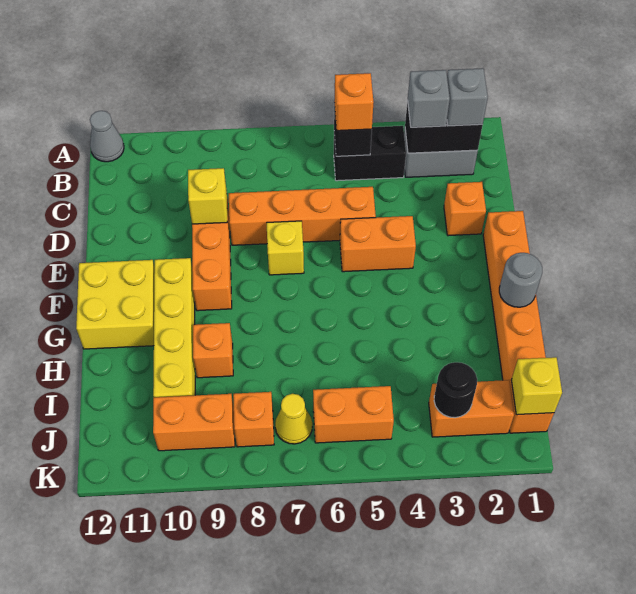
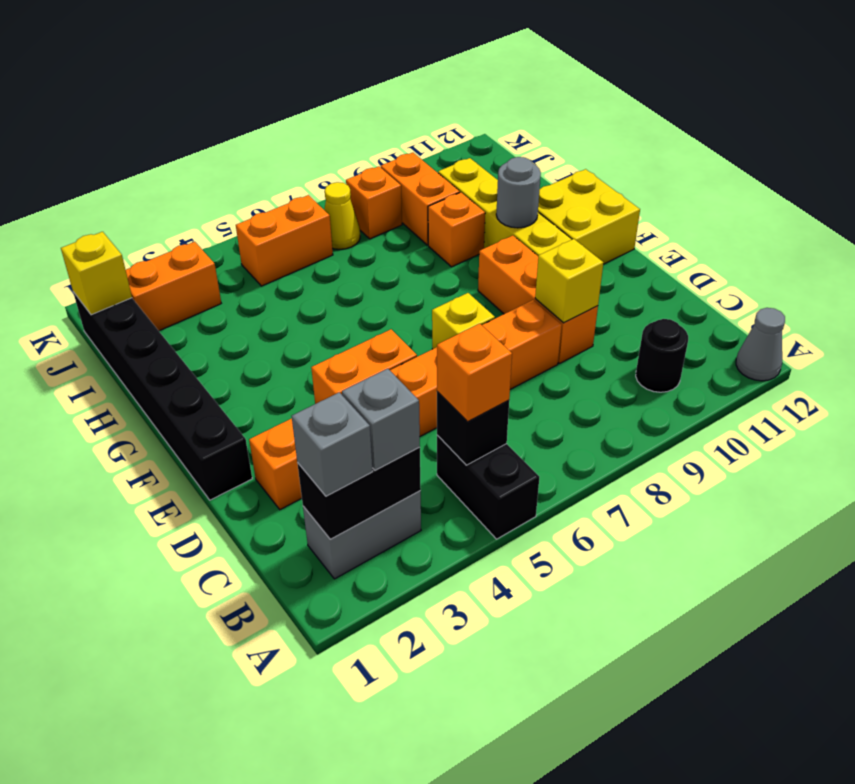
black 1x2 brick [334,126,406,181] -> black 1x2 brick turned to [437,435,539,539]
orange 1x6 brick [483,211,554,433] -> black 1x6 brick [73,292,252,500]
grey 1x1 round brick [499,253,542,307] -> grey 1x1 round brick moved to [496,157,541,228]
black 1x1 round brick [434,362,477,418] -> black 1x1 round brick moved to [636,319,688,392]
orange 1x2 brick [153,394,235,451] -> orange 1x2 brick turned to [381,153,460,245]

